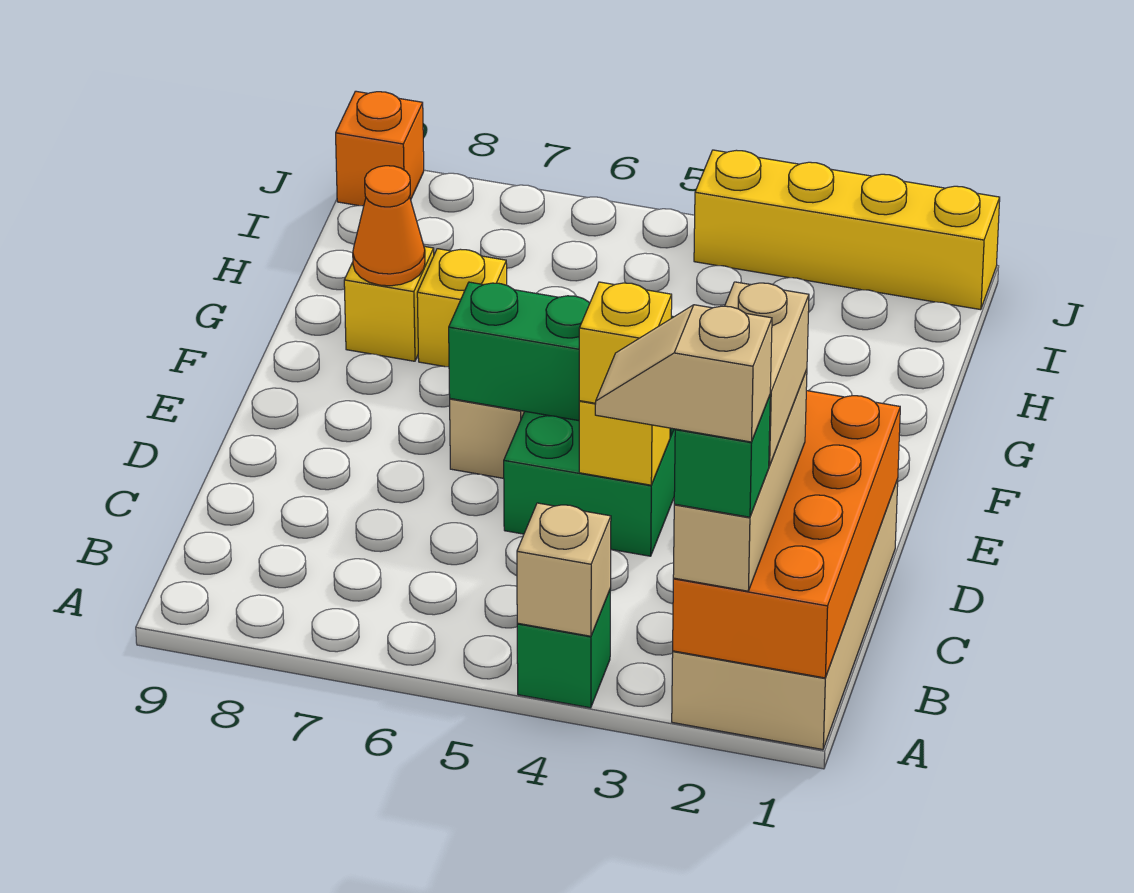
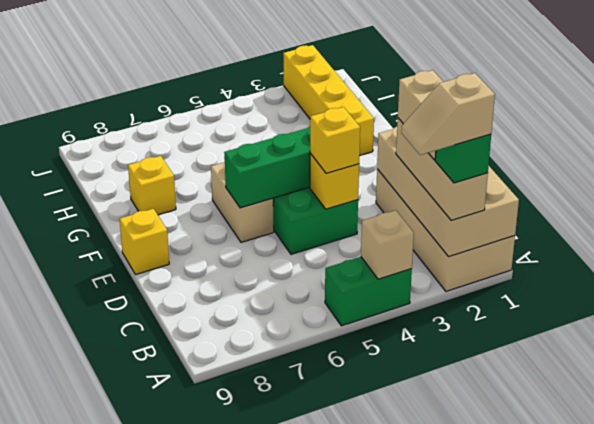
orange 2x4 brick [673,391,900,678] -> tan 2x4 brick [377,127,519,257]
green 1x1 brick [517,591,610,708] -> green 1x2 brick [325,257,412,326]
yellow 1x1 brick [417,249,507,367] -> yellow 1x1 brick moved to [120,209,169,275]
orange 1x1 cone [353,166,425,286] -> none
yellow 1x4 brick [694,150,1000,310] -> yellow 1x4 brick turned to [283,45,374,156]
orange 1x1 brick [336,91,424,206] -> none

